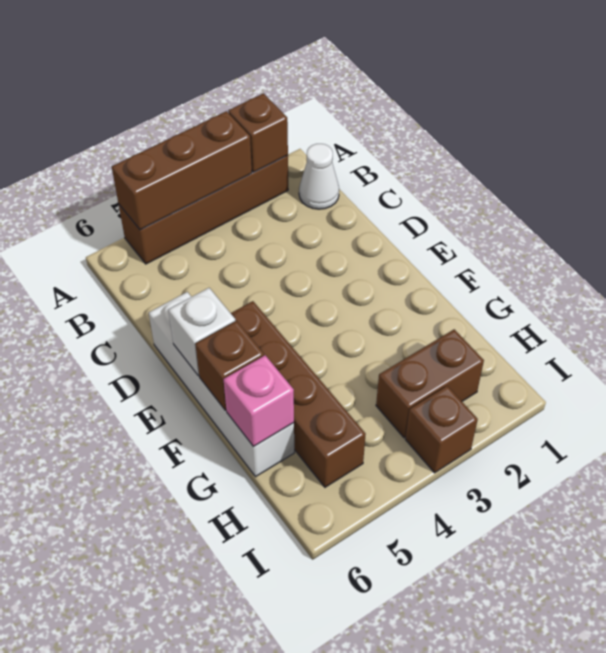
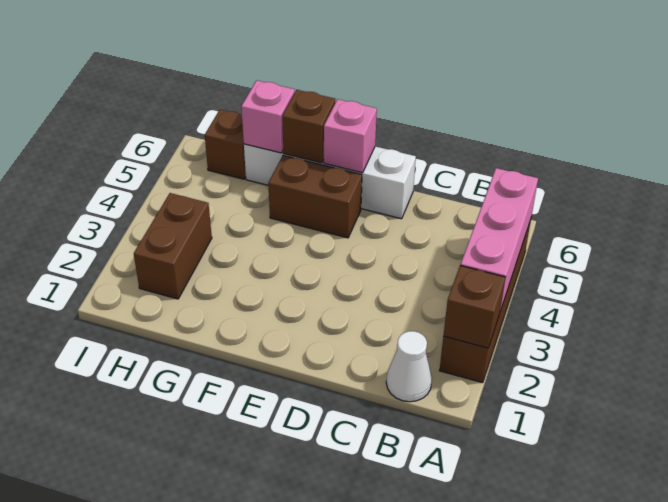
brown 1x3 brick [112,111,252,230] -> pink 1x3 brick [460,168,538,311]
brown 1x4 brick [231,301,366,487] -> brown 1x2 brick [268,155,362,238]
white 1x1 brick [168,288,235,376] -> pink 1x1 brick [324,99,377,173]
brown 1x1 brick [406,386,478,473] -> brown 1x1 brick moved to [205,109,246,179]

